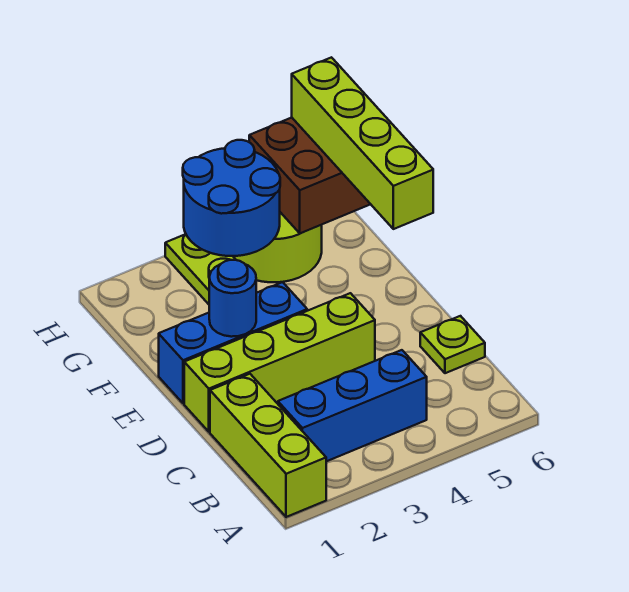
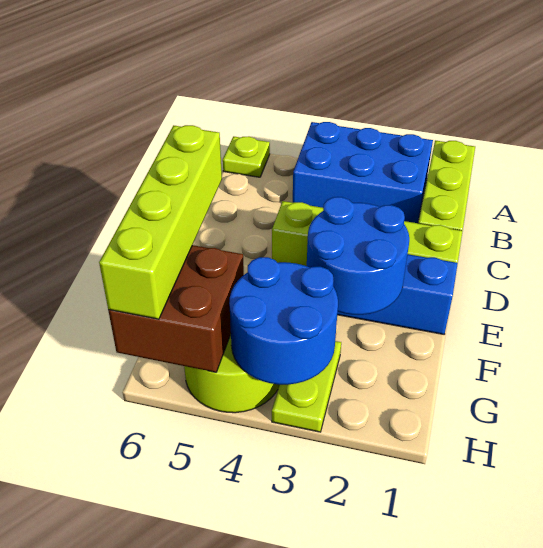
blue 1x3 brick [278,350,427,461] -> blue 2x3 brick [293,122,433,223]
lime 1x1 plate [420,316,485,373] -> lime 1x1 plate moved to [223,136,270,177]
blue 1x1 round brick [209,260,256,337] -> blue 2x2 round brick [307,197,409,315]

